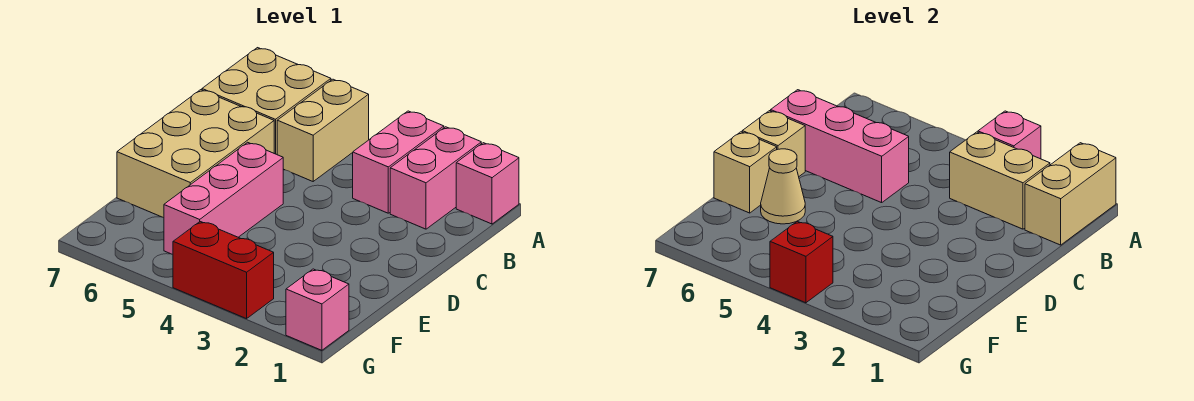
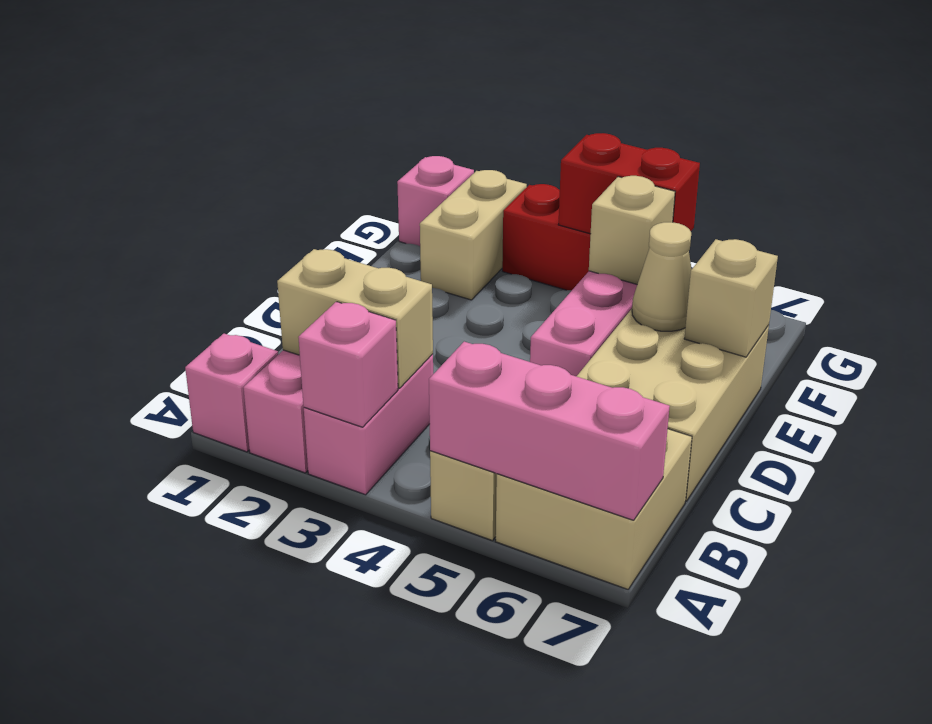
tan 1x2 brick [1025,143,1116,245] -> tan 1x2 brick moved to [420,170,527,300]
pink 1x3 brick [771,90,909,203] -> pink 1x3 brick moved to [429,342,670,520]
tan 1x1 brick [742,111,805,176] -> tan 1x1 brick moved to [589,176,675,284]
red 1x1 brick [770,222,833,303] -> red 1x2 brick [558,133,700,234]

